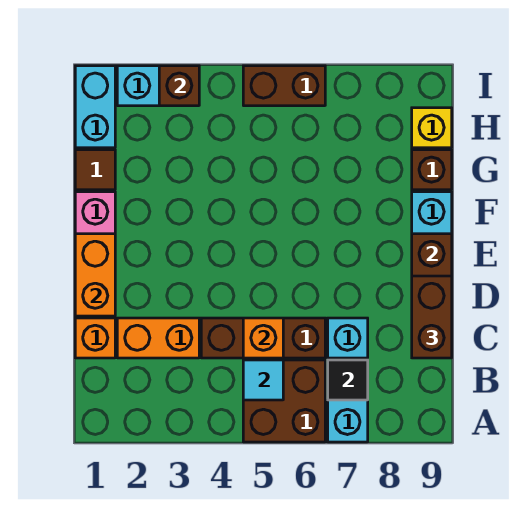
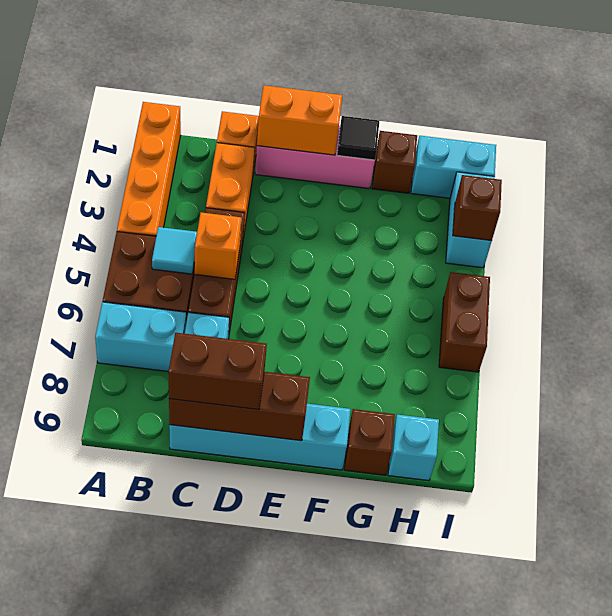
none -> orange 1x4 brick [117,102,181,236]
black 1x1 tile [328,360,368,400] -> black 1x1 tile moved to [337,116,379,160]
brown 1x1 tile [75,150,115,190] -> brown 1x1 brick [372,131,417,193]
yellow 1x1 brick [412,108,452,148] -> cyan 1x1 brick [388,414,439,481]

